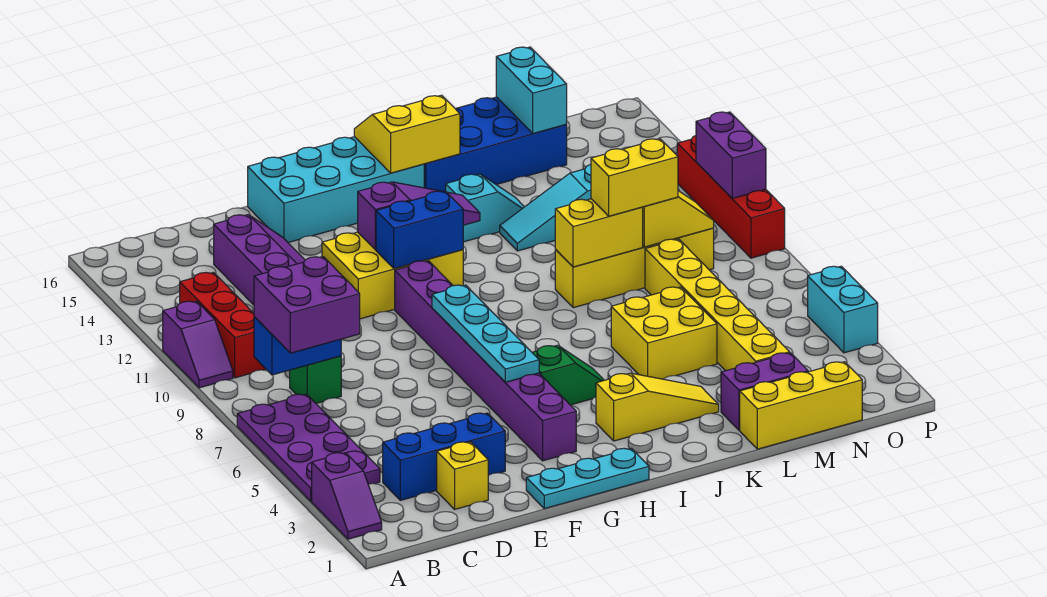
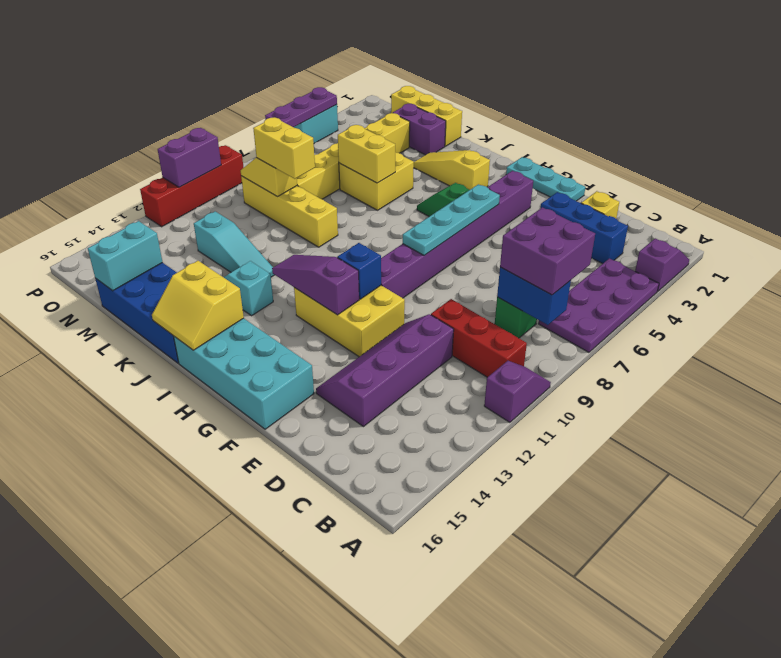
red 1x3 brick [180,272,265,378] -> red 1x3 brick turned to [431,299,527,377]
blue 1x2 brick [376,191,463,269] -> blue 1x1 brick [337,243,381,299]
yellow 1x2 brick [555,199,643,267] -> yellow 1x2 brick moved to [338,125,395,183]
none -> purple 1x3 plate [265,87,337,127]

